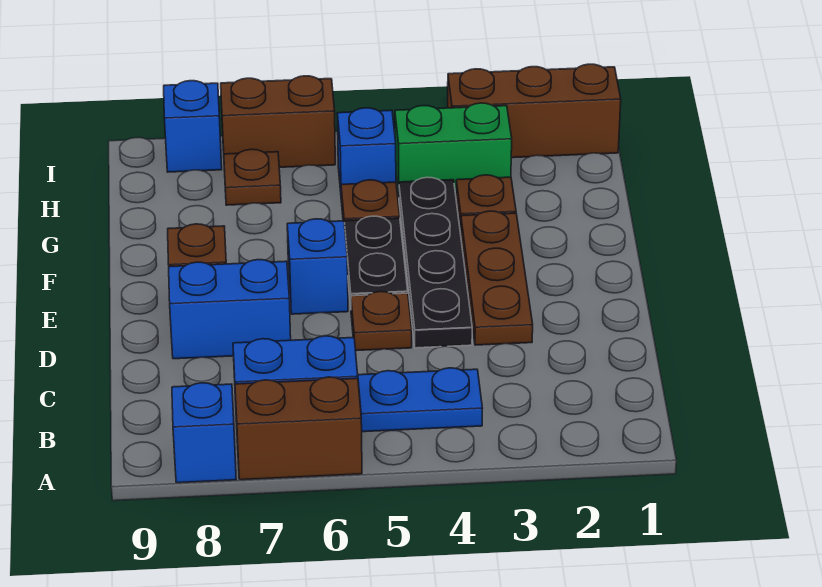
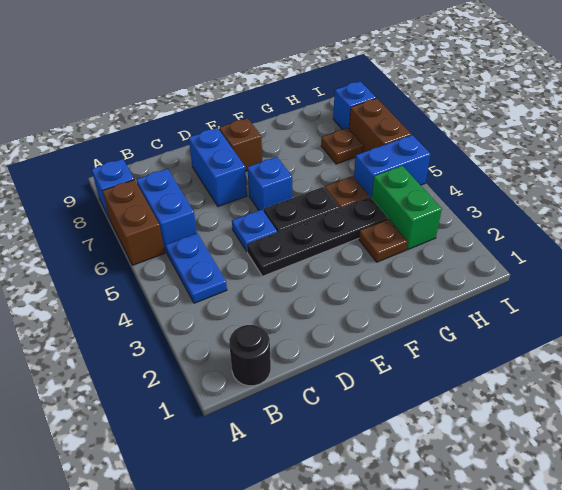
none -> black 1x1 round brick [229,325,271,386]
brown 1x3 plate [461,211,533,345] -> none
brown 1x1 plate [351,291,412,351] -> blue 1x1 plate [232,209,277,251]
blue 1x1 brick [337,108,396,191] -> blue 1x2 brick [354,135,431,198]
brown 1x3 brick [448,64,621,158] -> none

